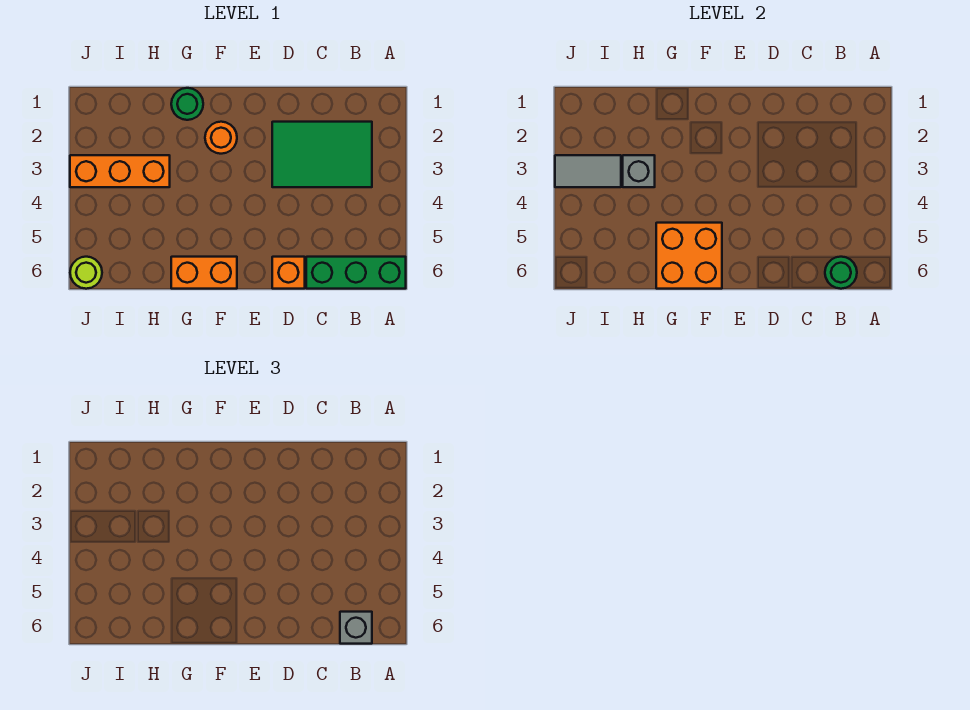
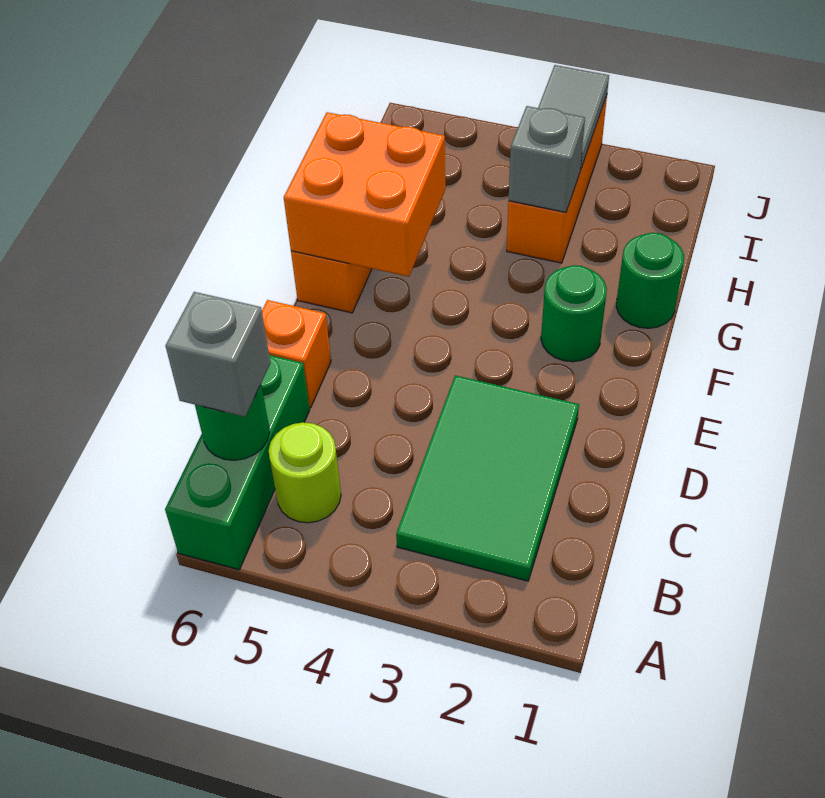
orange 1x1 round brick [205,122,237,154] -> green 1x1 round brick [541,265,607,362]
lime 1x1 round brick [70,257,102,289] -> lime 1x1 round brick moved to [269,422,341,523]

